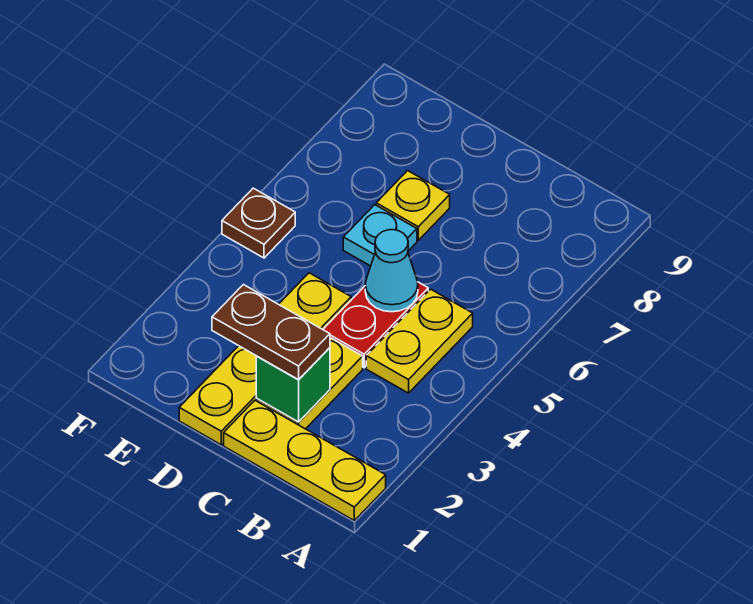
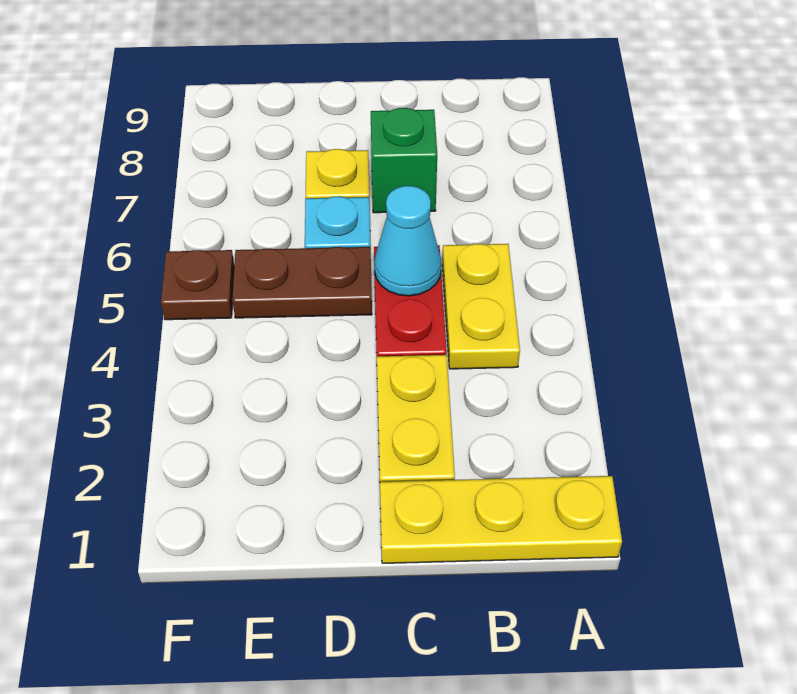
green 1x1 brick [256,348,330,422] -> green 1x1 brick moved to [371,108,437,213]
brown 1x2 plate [212,285,330,380] -> brown 1x2 plate moved to [232,247,372,318]
yellow 1x4 plate [179,273,351,445] -> none

